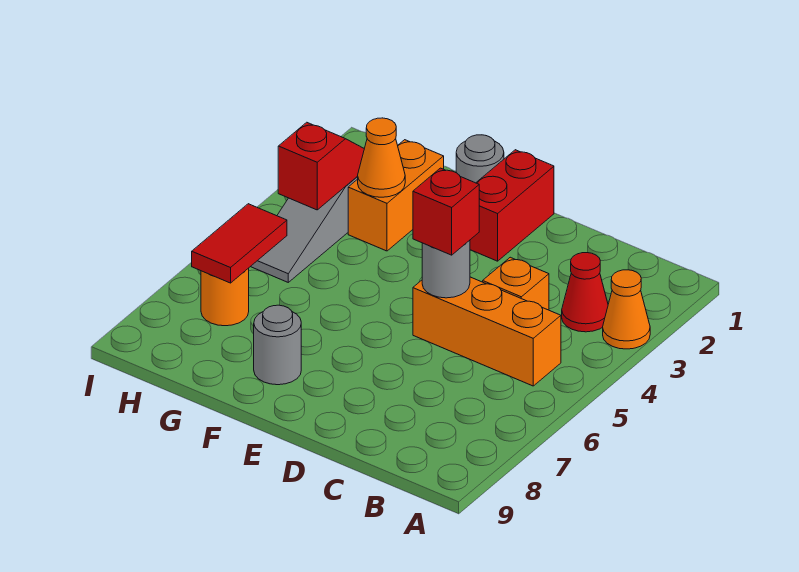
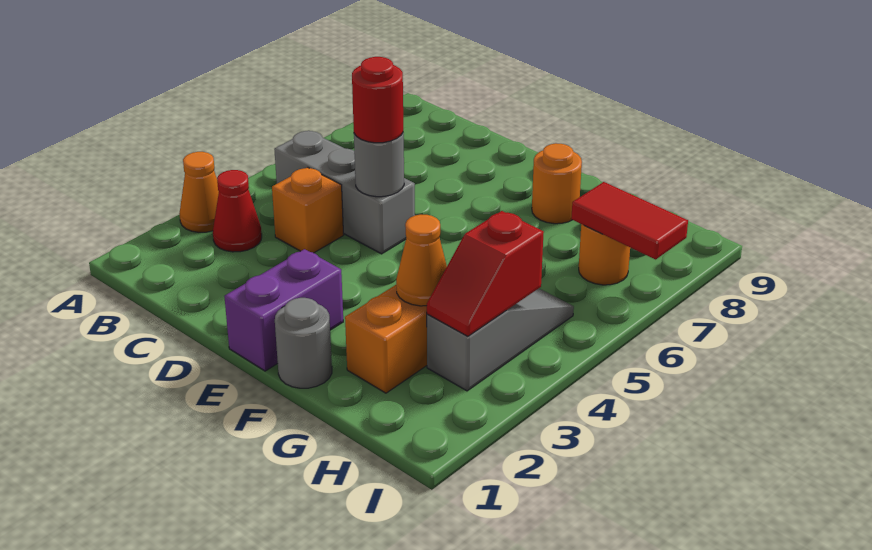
orange 1x3 brick [413,277,561,386] -> grey 1x3 brick [274,131,415,254]
red 1x1 brick [413,168,479,255] -> red 1x1 round brick [352,57,403,143]
red 1x2 brick [470,150,554,261] -> purple 1x2 brick [224,249,343,371]
grey 1x1 round brick [254,305,301,385] -> orange 1x1 round brick [532,143,582,224]
red 1x2 tile [192,204,287,283] -> red 1x2 tile turned to [571,182,688,259]

